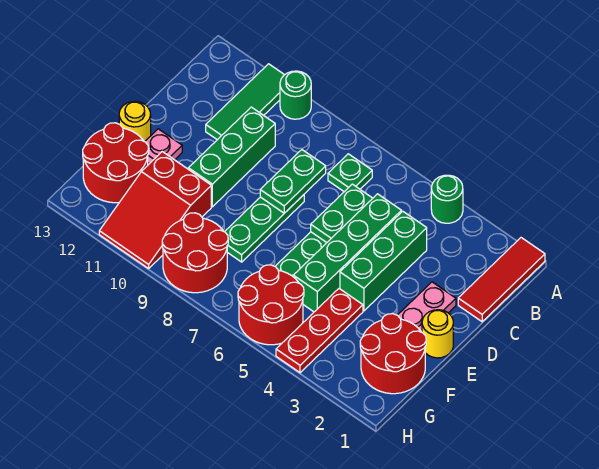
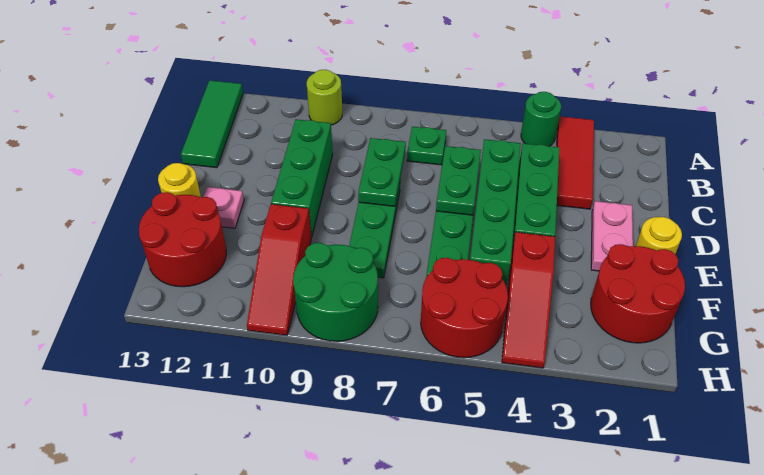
red 1x3 tile [458,238,545,322] -> red 1x3 tile moved to [557,116,594,209]
green 1x1 round brick [280,71,311,119] -> lime 1x1 round brick [307,70,342,125]
green 1x3 tile [206,64,284,140] -> green 1x3 tile moved to [181,80,243,168]
red 1x3 plate [276,289,363,373] -> red 1x3 slope [502,232,555,368]
red 2x3 slope [99,152,211,268] -> red 1x3 slope [247,204,311,335]
red 2x2 round brick [162,213,228,293] -> green 2x2 round brick [293,243,378,341]

